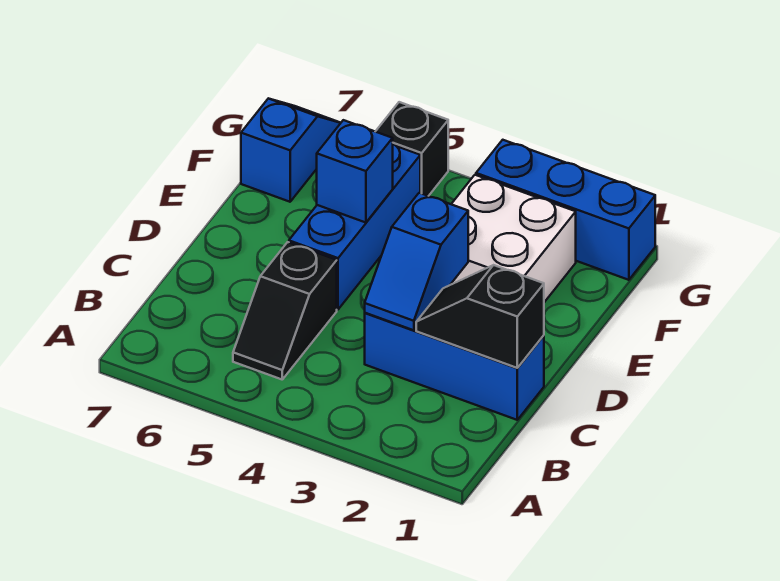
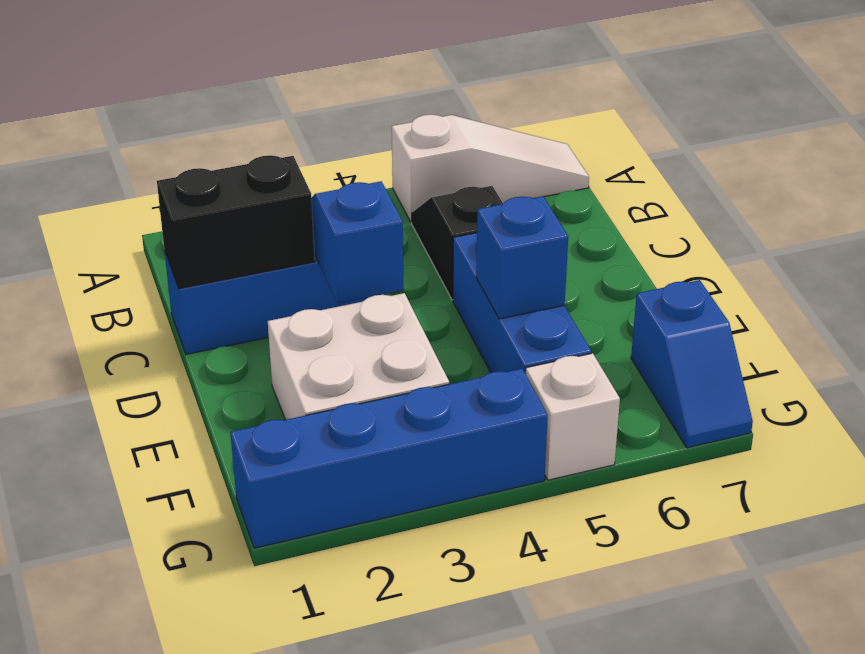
none -> white 1x3 slope [392,115,589,222]
black 1x2 slope [416,265,544,368] -> black 1x2 brick [157,155,315,289]
blue 1x3 brick [476,140,655,280] -> blue 1x4 brick [230,369,548,548]
black 1x1 brick [375,102,448,196] -> white 1x1 brick [526,353,620,480]

